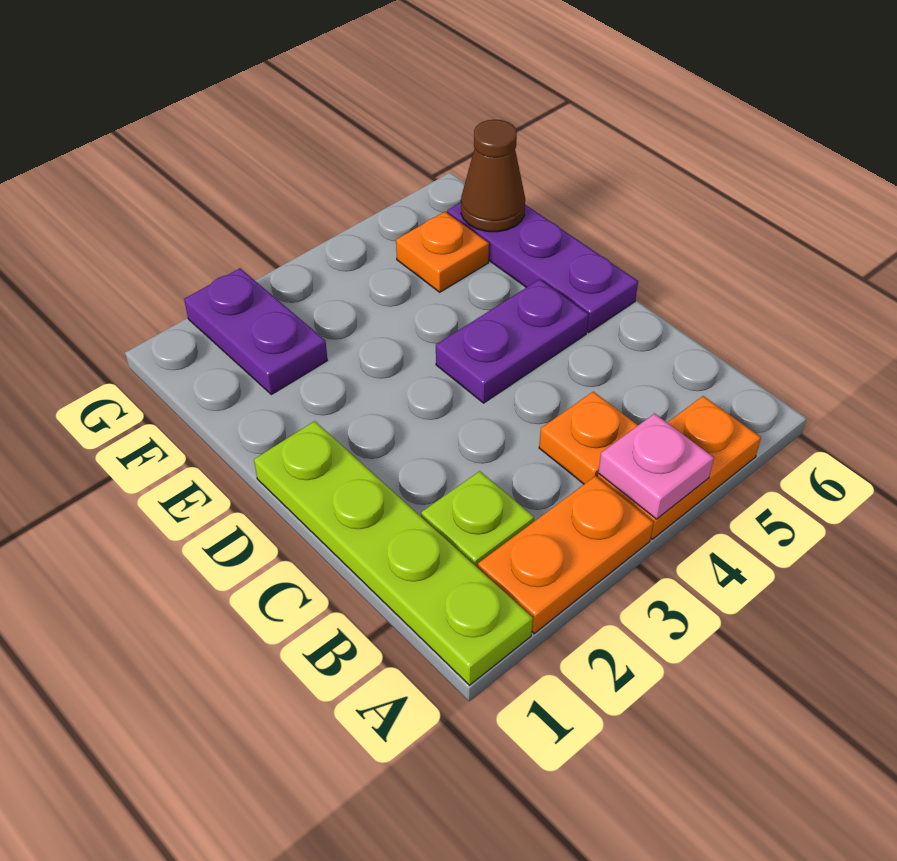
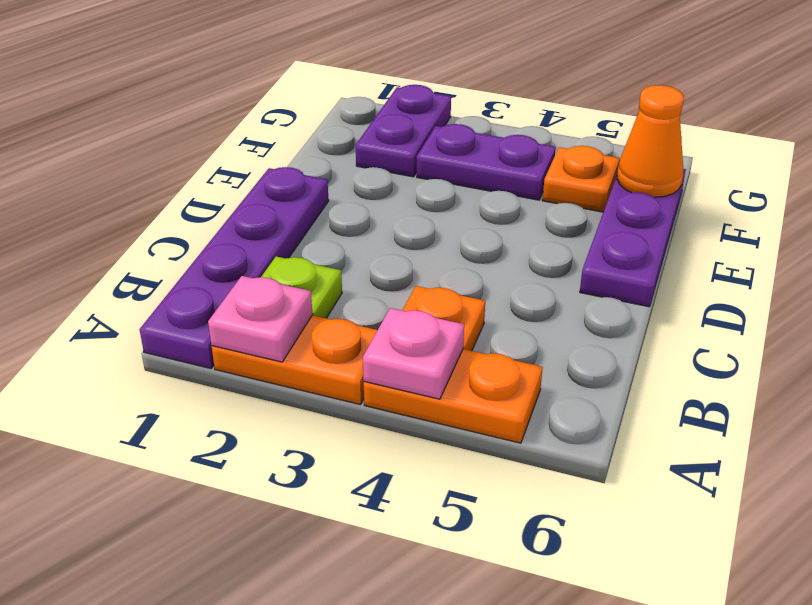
lime 1x4 plate [254,421,533,685] -> purple 1x4 plate [140,167,329,368]
none -> pink 1x1 plate [208,276,312,362]
purple 1x2 plate [436,279,589,403] -> purple 1x2 plate moved to [417,124,556,200]
brown 1x1 cone [461,119,525,232] -> orange 1x1 cone [617,85,684,197]

